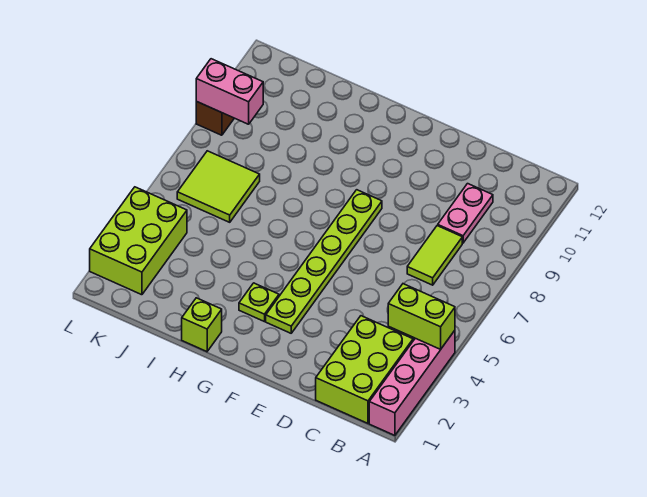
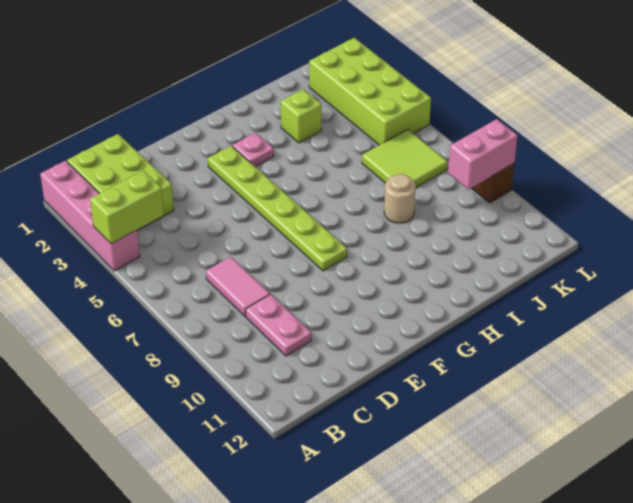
lime 1x2 tile [407,226,462,285] -> pink 1x2 tile [206,257,270,316]
lime 1x1 plate [239,283,279,322] -> pink 1x1 plate [232,133,274,167]
lime 1x1 brick [182,298,222,352] -> lime 1x1 brick moved to [281,89,321,143]
none -> tan 1x1 round brick [384,174,416,223]
lime 2x3 brick [90,187,187,295] -> lime 2x4 brick [309,38,431,145]

